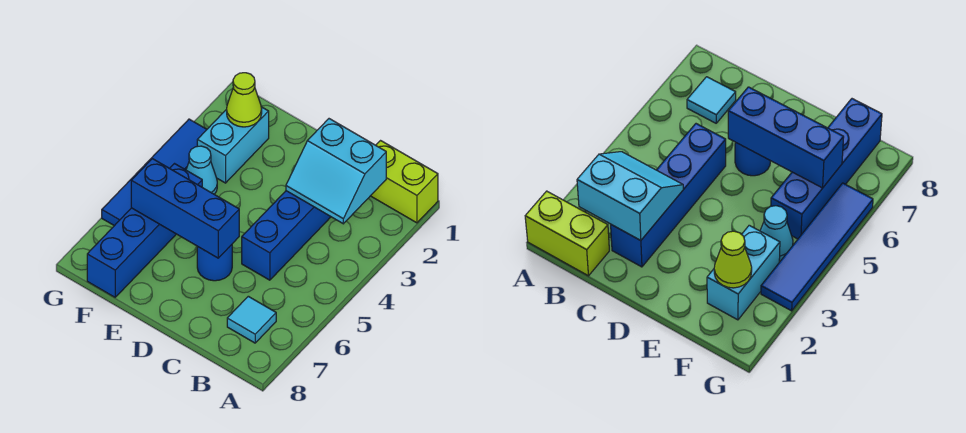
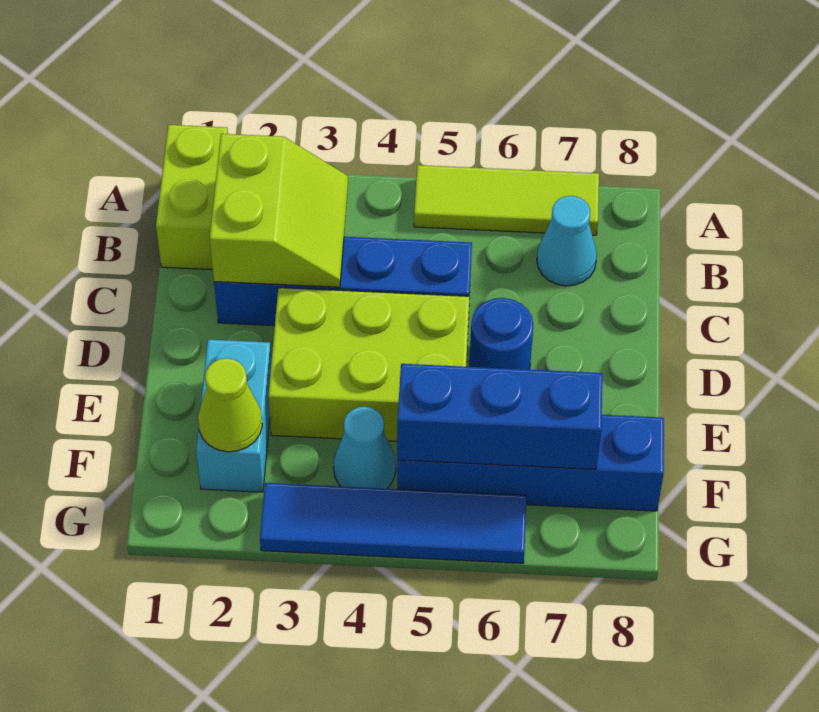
none -> lime 1x3 tile [414,165,599,235]
cyan 2x2 slope [286,119,386,224] -> lime 2x2 slope [210,134,348,287]
cyan 1x1 tile [227,296,276,343] -> cyan 1x1 cone [537,196,597,286]
none -> lime 2x3 brick [268,288,469,441]
blue 1x3 brick [131,159,239,258] -> blue 1x3 brick turned to [397,364,602,469]
cyan 1x2 brick [197,107,269,183] -> cyan 1x2 brick turned to [196,340,271,492]

